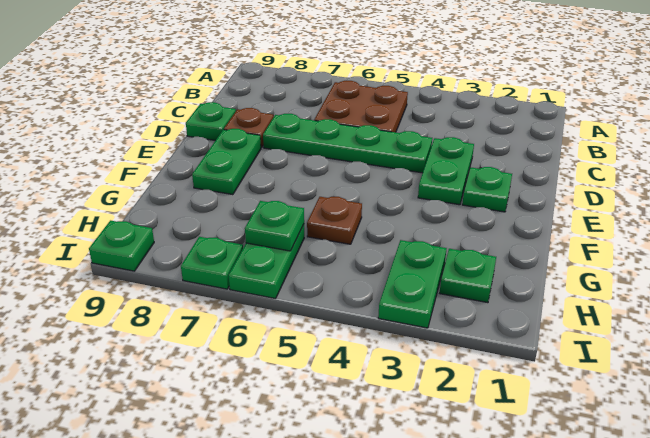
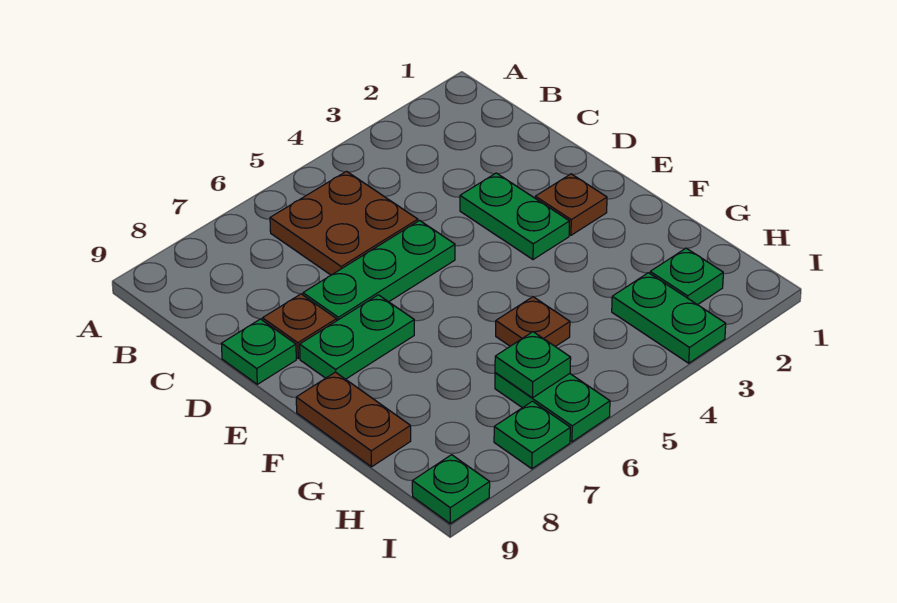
green 1x4 plate [263,114,432,173] -> green 1x3 plate [303,220,455,320]
green 1x1 plate [462,167,512,212] -> brown 1x1 plate [535,174,607,235]
green 1x2 plate [192,129,261,195] -> green 1x2 plate turned to [300,295,414,379]
none -> brown 1x2 plate [296,372,411,467]

